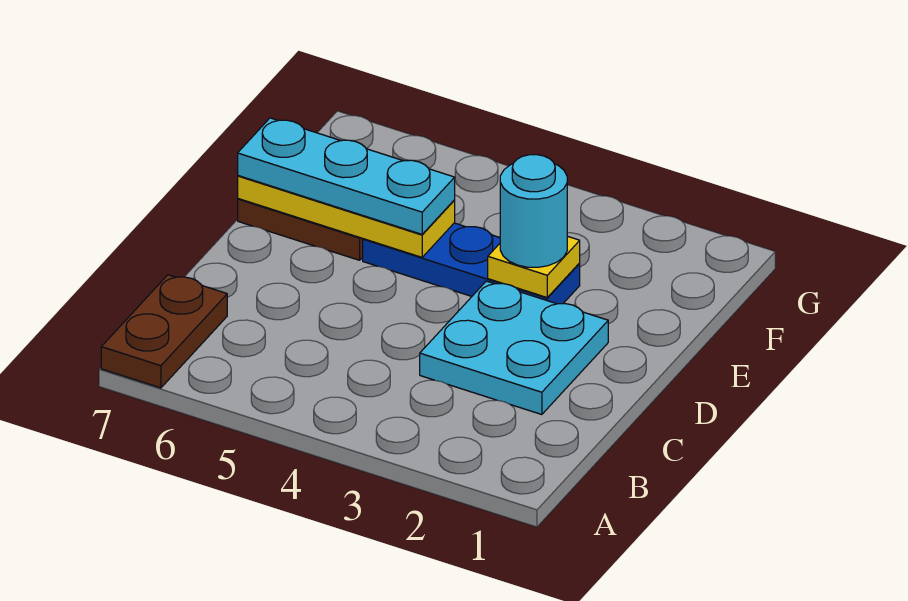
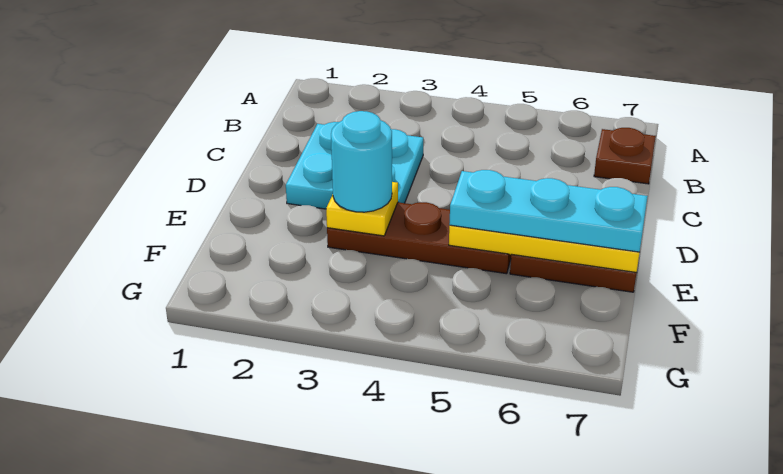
brown 1x2 plate [101,275,227,388] -> brown 1x1 plate [594,128,656,184]
blue 1x3 plate [363,223,580,304] -> brown 1x3 plate [327,202,511,274]

